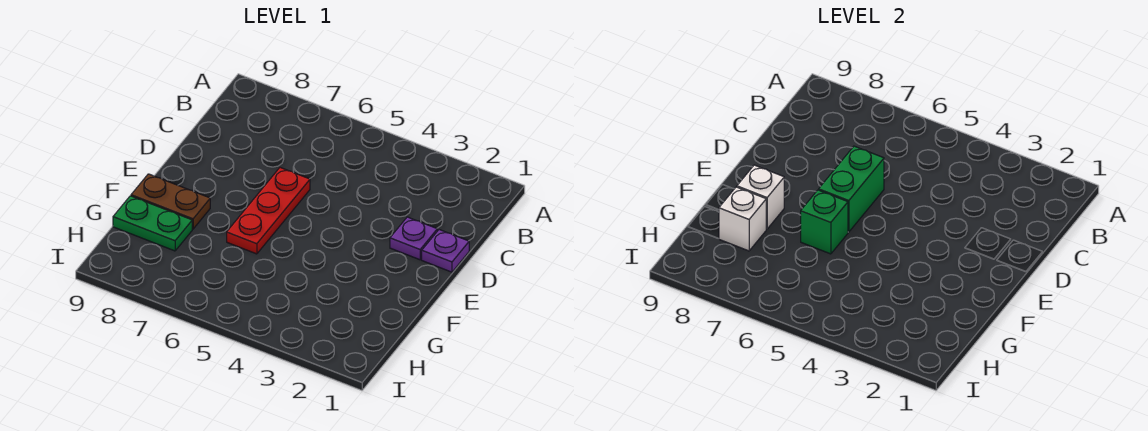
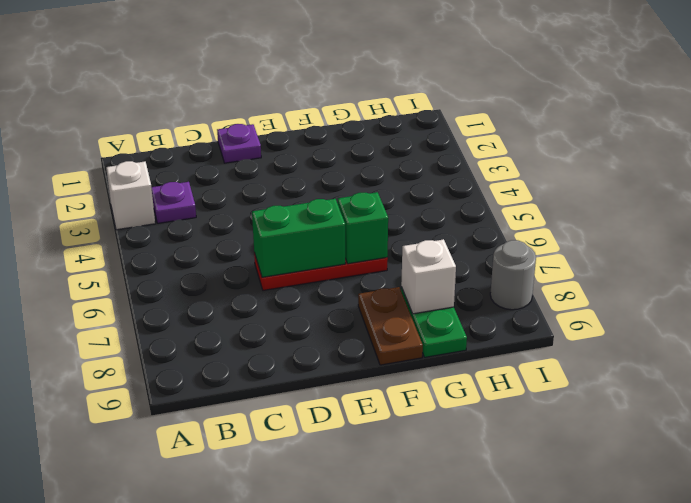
purple 1x1 plate [390,217,437,260] -> purple 1x1 plate moved to [151,182,196,223]
white 1x1 brick [737,165,784,229] -> white 1x1 brick moved to [106,161,155,230]
none -> grey 1x1 round brick [490,240,536,310]

